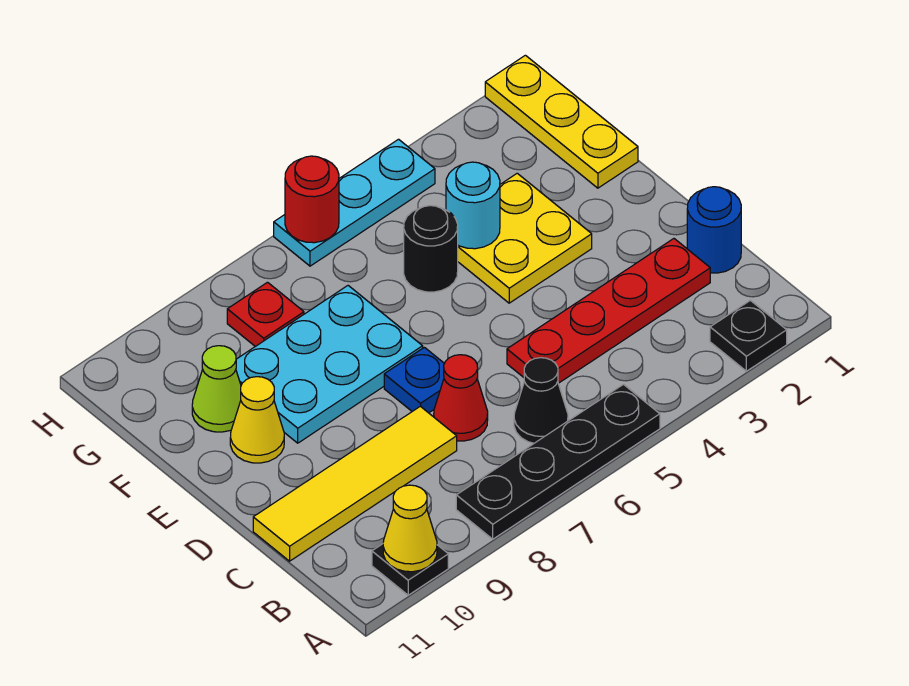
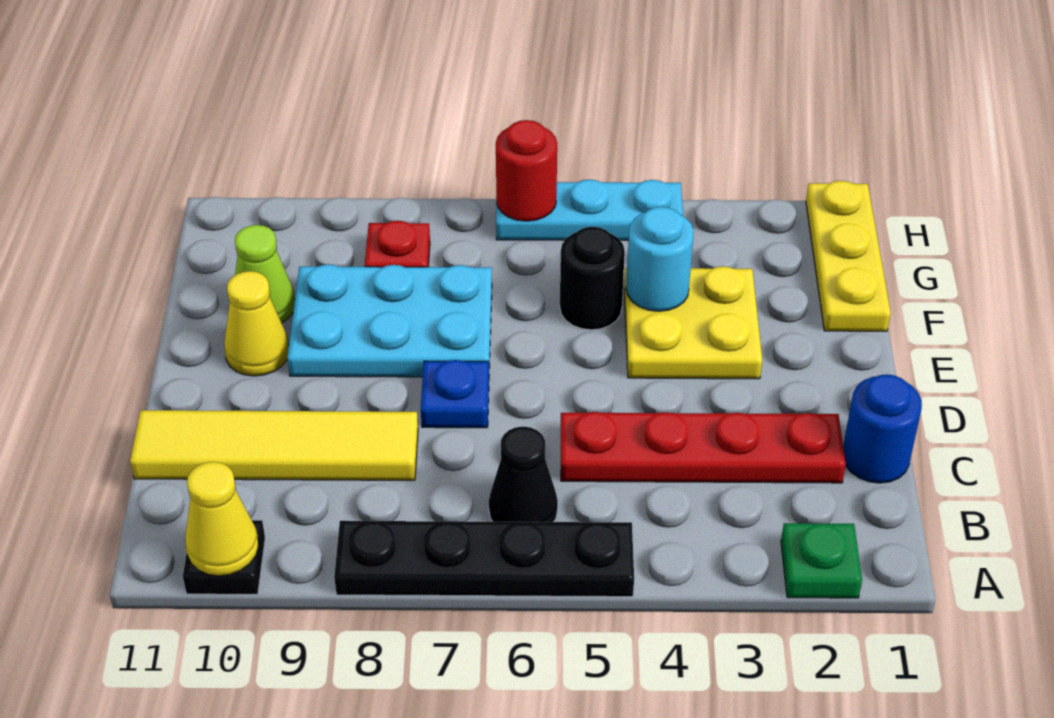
black 1x1 plate [710,300,787,371] -> green 1x1 plate [781,523,862,598]
red 1x1 cone [434,355,488,441] -> none

